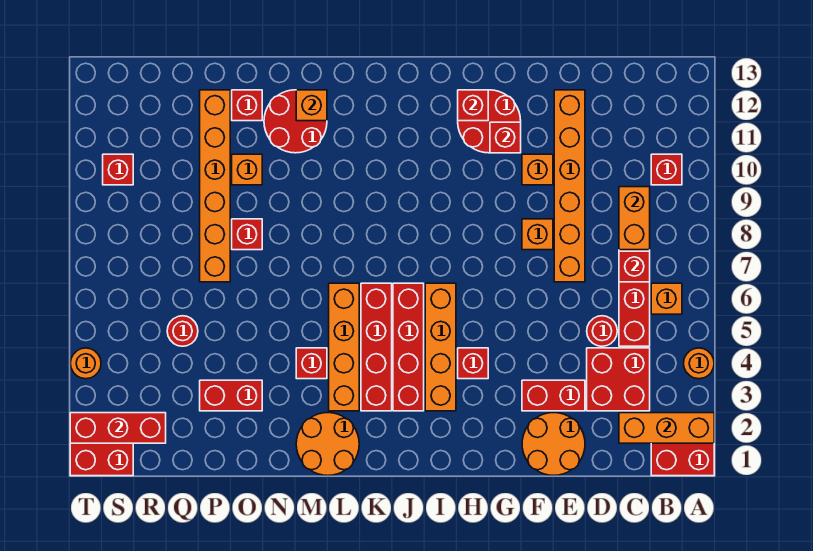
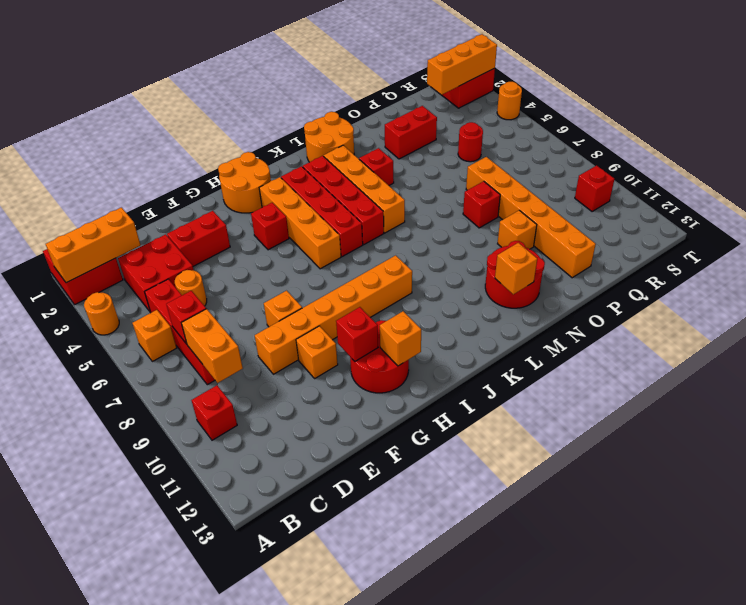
red 1x1 round brick [587,316,617,346] -> orange 1x1 round brick [175,270,207,306]
orange 2x2 round brick [522,413,585,476] -> orange 2x2 round brick moved to [218,152,271,213]
orange 1x6 brick [554,90,585,282] -> orange 1x6 brick turned to [255,255,412,374]
red 1x1 brick [458,90,488,121] -> orange 1x1 brick [380,311,421,366]
red 1x1 brick [232,90,262,121] -> none
red 1x3 brick [70,413,166,443] -> orange 1x3 brick [427,34,497,95]

